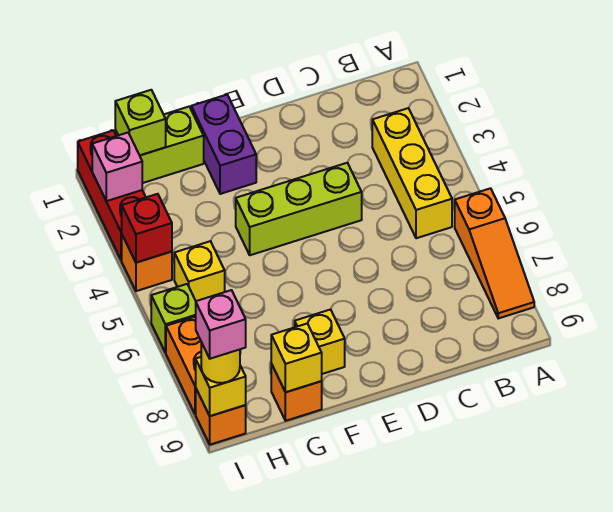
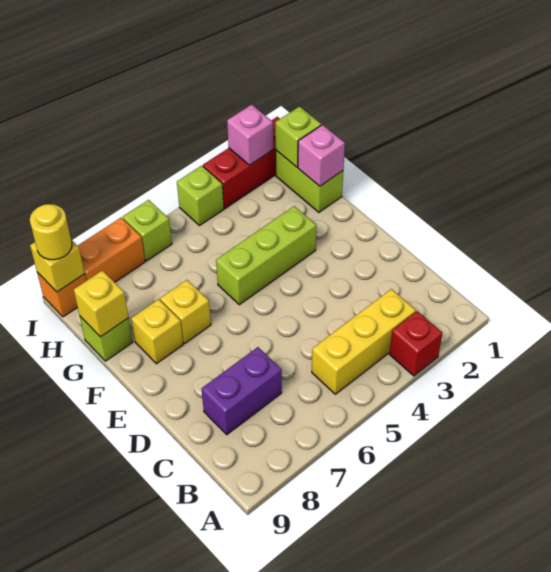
orange 1x3 slope [455,188,534,318] -> none
lime 1x3 brick [236,163,362,255] -> lime 1x3 brick turned to [216,206,316,305]
purple 1x2 brick [191,95,256,194] -> purple 1x2 brick moved to [202,347,282,435]
orange 1x1 brick [271,364,322,421] -> lime 1x1 brick [80,316,133,361]
yellow 1x1 brick [174,241,225,301] -> yellow 1x1 brick moved to [160,280,211,343]
orange 1x1 brick [122,235,172,291] -> lime 1x1 brick [177,166,224,226]
red 1x1 brick [122,194,172,263] -> red 1x1 brick moved to [389,311,442,376]
pink 1x1 brick [196,290,246,359] -> pink 1x1 brick moved to [298,125,345,186]

